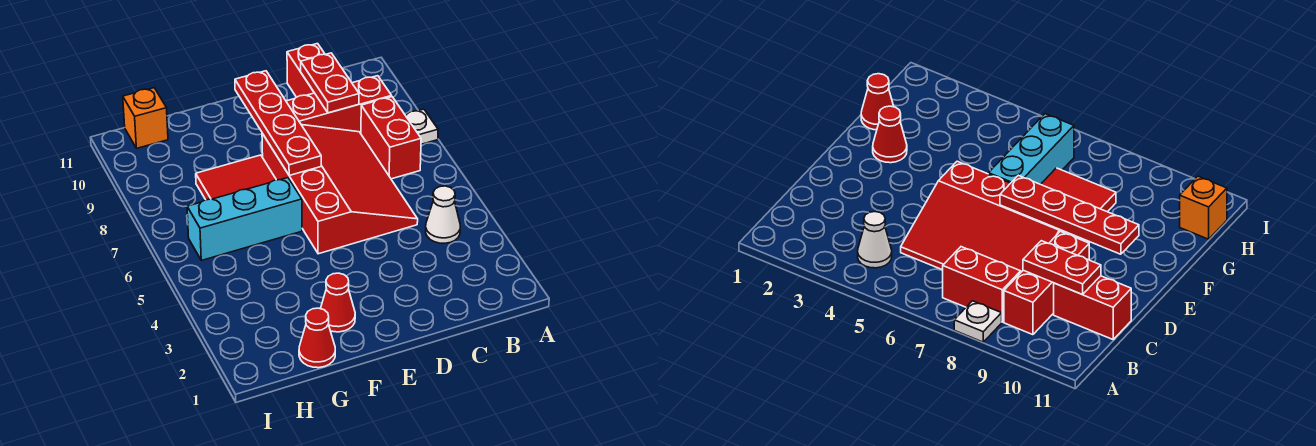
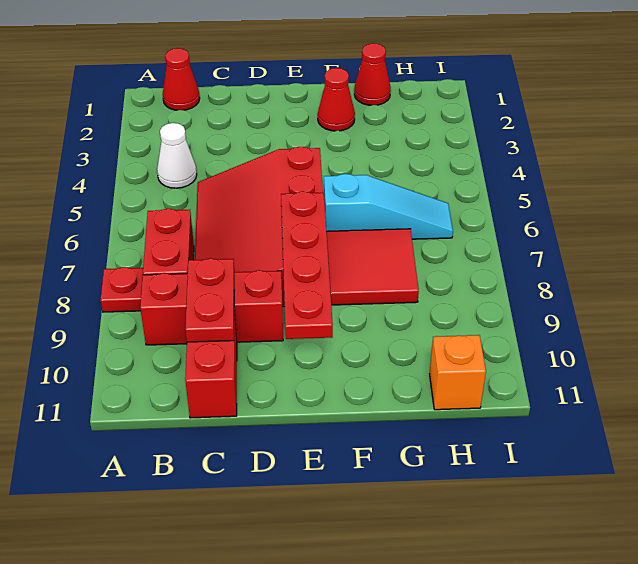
white 1x1 plate [405,109,438,144] -> red 1x1 plate [101,267,143,312]
none -> red 1x1 cone [163,48,200,110]
cyan 1x3 brick [187,178,302,260] -> cyan 1x3 slope [324,174,453,239]

